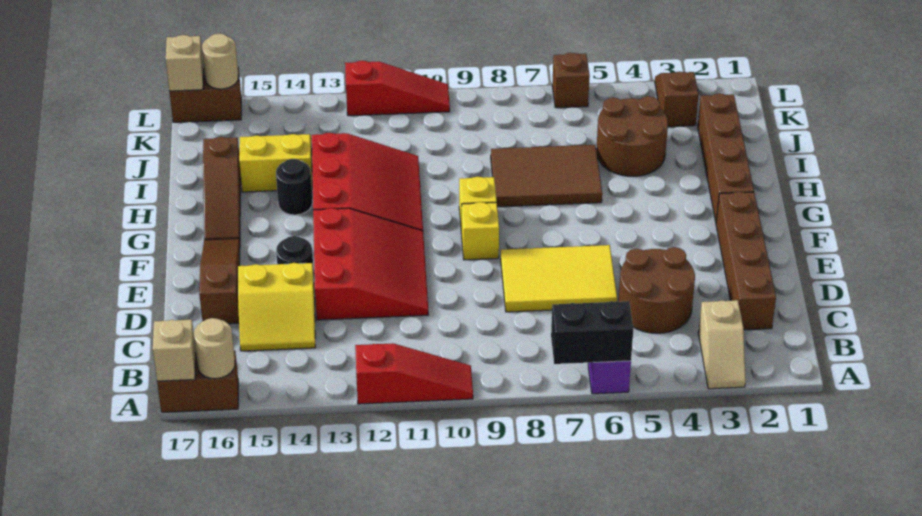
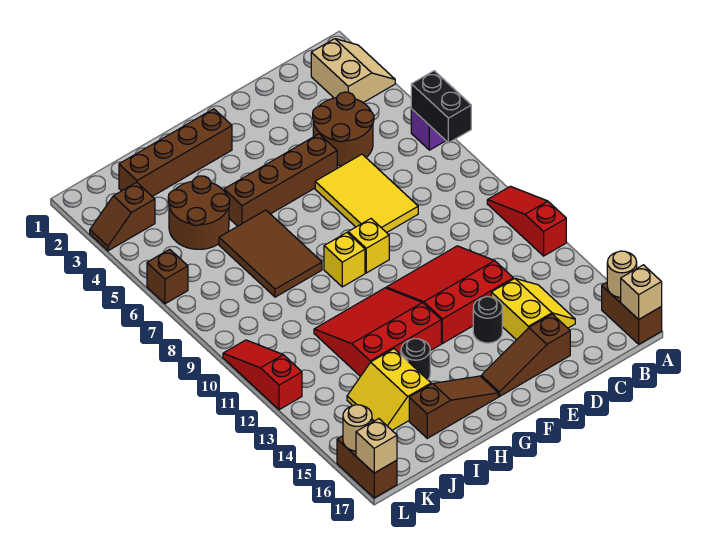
tan 1x2 slope [698,300,746,389] -> tan 2x2 slope [311,39,395,103]
brown 1x4 brick [716,192,776,330] -> brown 1x4 brick moved to [224,134,337,226]

